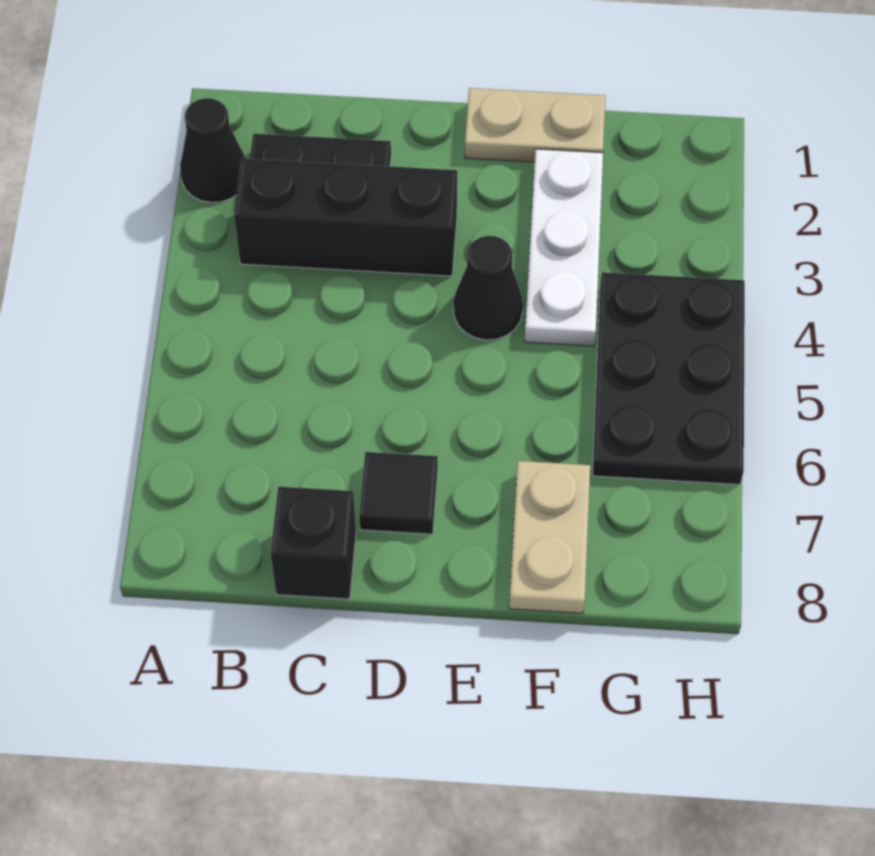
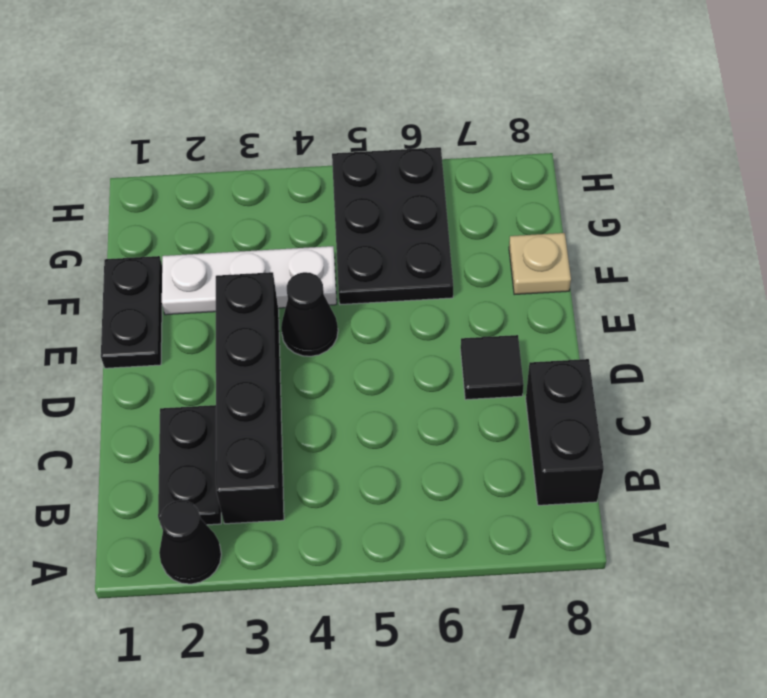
black 1x3 brick [234,158,457,276] -> black 1x4 brick [216,272,284,524]
black 1x1 brick [271,487,356,599] -> black 1x2 brick [526,359,604,505]
tan 1x2 plate [465,88,605,162] -> black 1x2 plate [101,256,162,368]
tan 1x2 plate [509,461,590,613] -> tan 1x1 plate [509,233,571,295]
black 2x3 plate [593,272,745,485] -> black 2x3 plate turned to [332,147,453,305]

